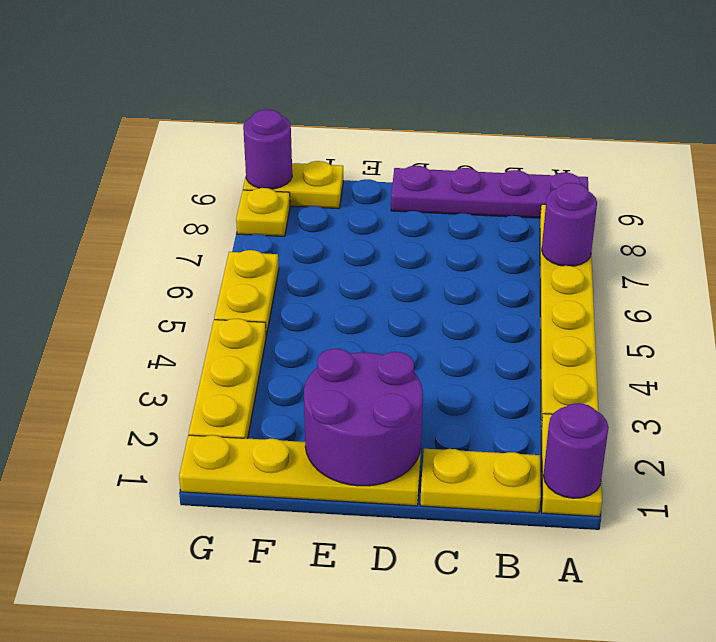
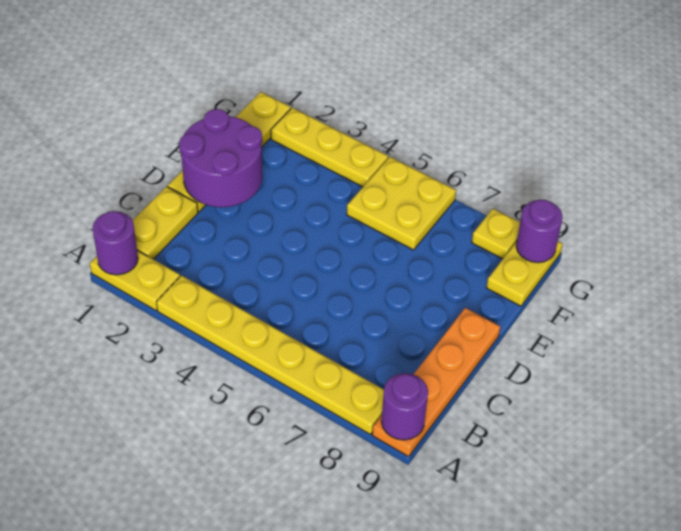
purple 1x1 round brick [542,183,597,266] -> purple 1x1 round brick moved to [381,373,428,440]
purple 1x4 plate [391,166,589,218] -> orange 1x4 plate [372,308,501,457]
yellow 1x2 plate [214,250,279,336] -> yellow 2x2 plate [347,157,456,250]

